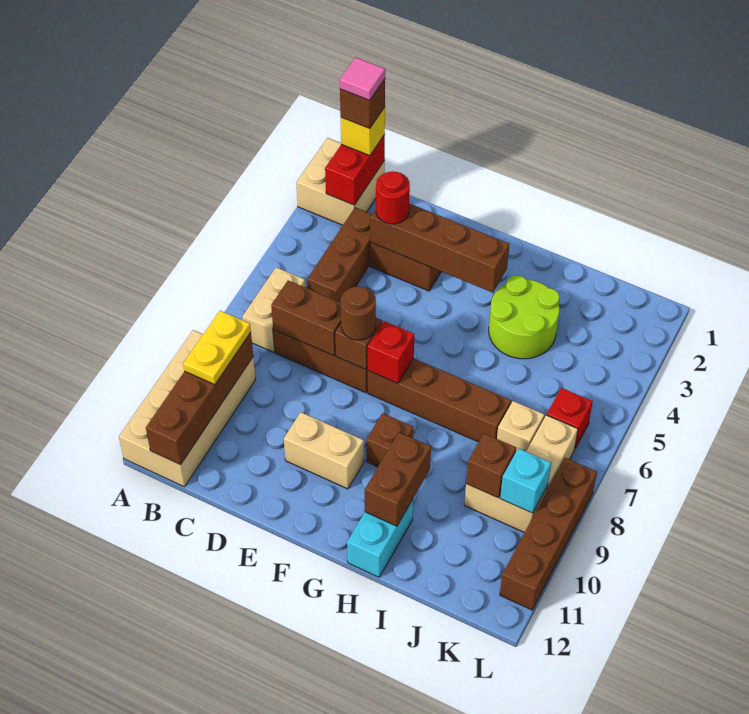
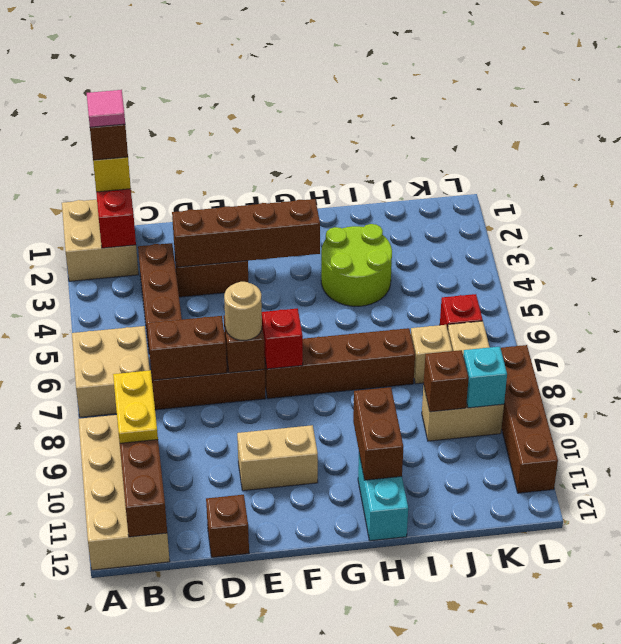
tan 1x2 brick [242,267,305,352] -> tan 2x2 brick [72,326,150,417]
red 1x1 round brick [376,171,410,224] -> none
brown 1x1 round brick [341,286,376,340] -> tan 1x1 round brick [224,282,262,340]
brown 1x1 brick [366,413,413,467] -> brown 1x1 brick moved to [206,495,249,557]

